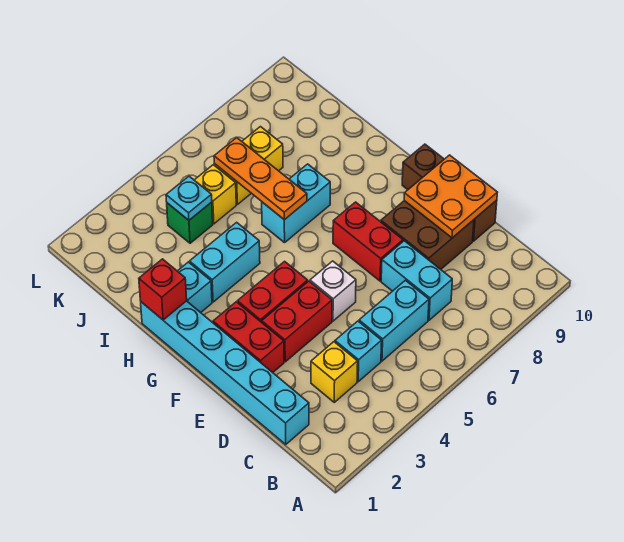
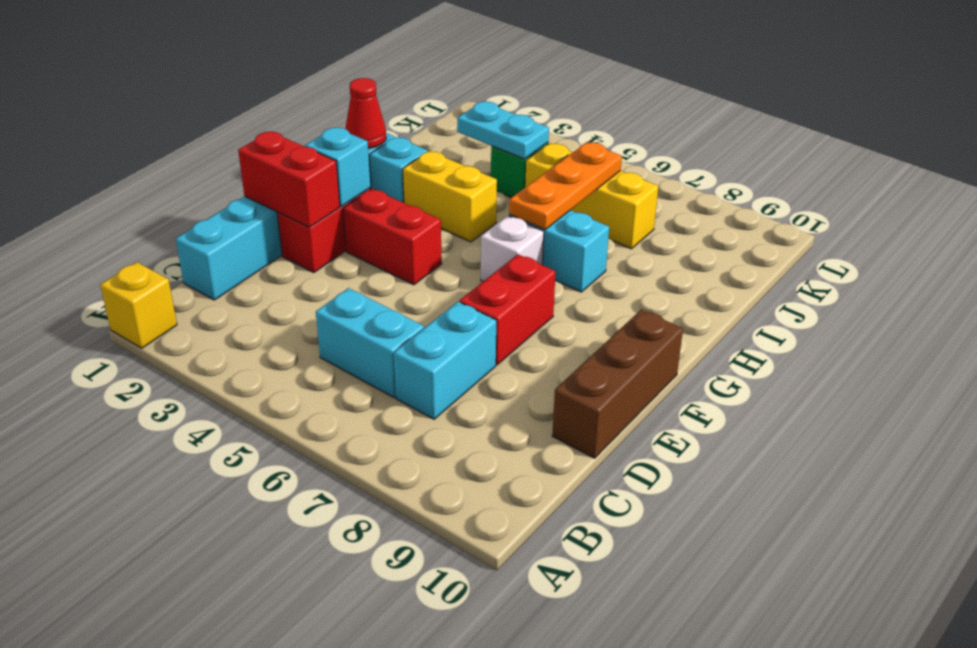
yellow 1x1 brick [311,342,358,402] -> yellow 1x1 brick moved to [100,262,177,348]
cyan 1x1 brick [335,321,382,382] -> cyan 1x1 brick moved to [305,127,370,206]
brown 2x2 brick [381,201,474,269] -> none
orange 2x2 plate [404,155,498,238] -> none
red 1x2 brick [262,281,332,362] -> red 1x2 brick moved to [238,132,340,227]
white 1x1 brick [310,261,356,321] -> white 1x1 brick moved to [481,216,544,282]
red 1x1 brick [139,259,187,320] -> red 1x1 cone [345,78,386,148]
cyan 1x2 brick [190,222,260,302] -> yellow 1x2 brick [403,151,497,242]
cyan 1x1 plate [166,176,212,220] -> cyan 1x2 plate [457,101,549,159]

